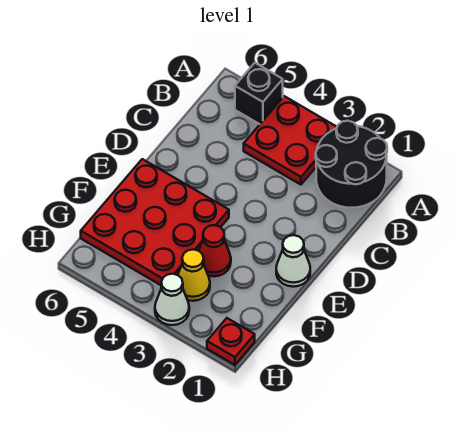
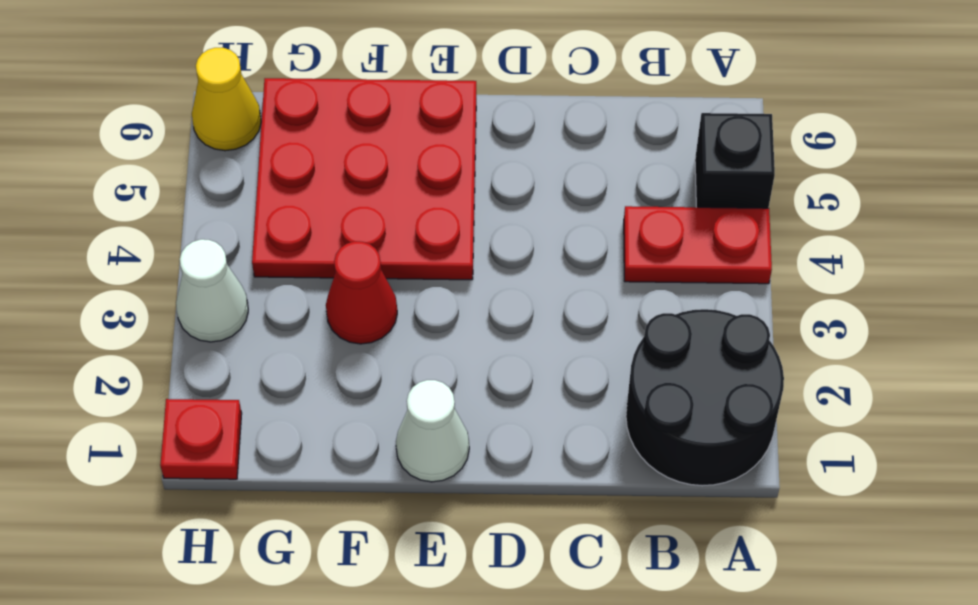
red 2x2 plate [244,96,337,185] -> red 1x2 plate [624,206,772,284]
yellow 1x1 cone [178,249,210,301] -> yellow 1x1 cone moved to [192,48,261,151]

